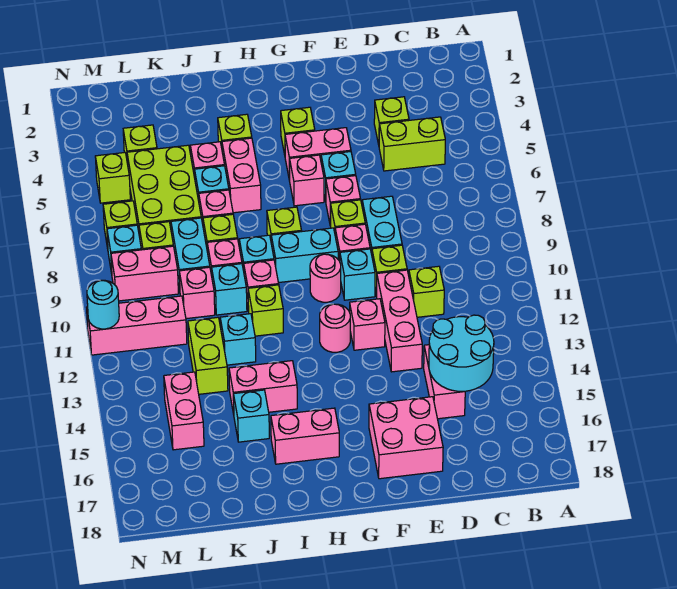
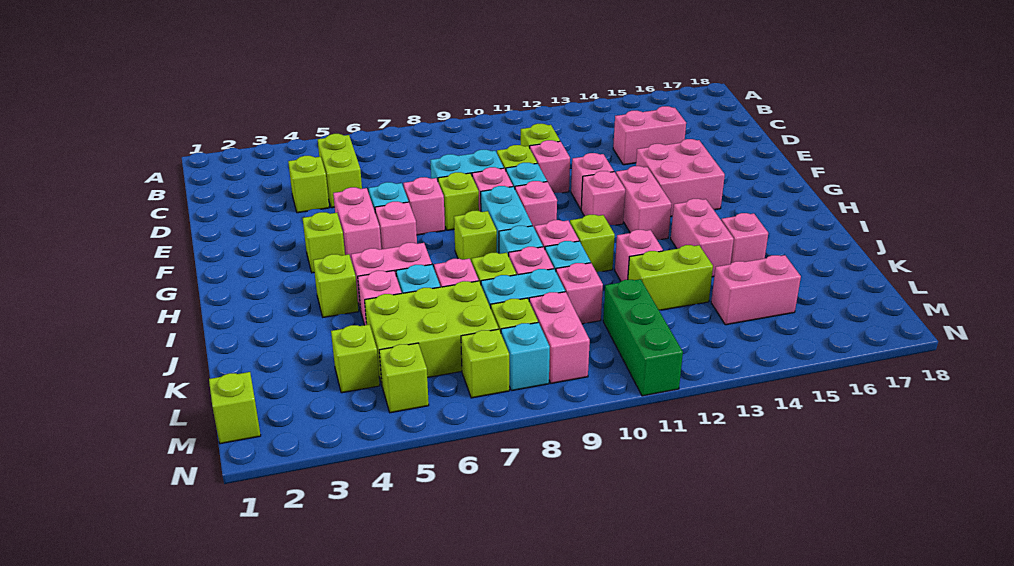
cyan 2x2 round brick [429,315,494,391] -> none
pink 1x3 brick [377,270,422,372] -> pink 1x1 brick [530,140,570,193]
pink 2x2 brick [369,397,443,479] -> pink 2x2 brick moved to [636,139,725,217]
pink 1x1 round brick [310,254,341,302] -> pink 1x1 brick [515,181,557,229]
pink 1x1 round brick [320,304,350,352] -> pink 1x1 brick [581,171,625,225]
pink 1x2 brick [271,408,339,464] -> pink 1x2 brick moved to [616,166,672,240]
cyan 1x1 brick [220,314,256,365] -> pink 1x1 brick [615,230,663,281]
cyan 1x1 brick [234,390,269,442] -> pink 1x1 brick [721,213,768,264]
pink 1x3 brick [87,296,187,355] -> green 1x3 brick [603,279,683,396]
none -> lime 1x1 brick [209,372,261,444]
cyan 1x1 round brick [87,280,119,329] -> none

